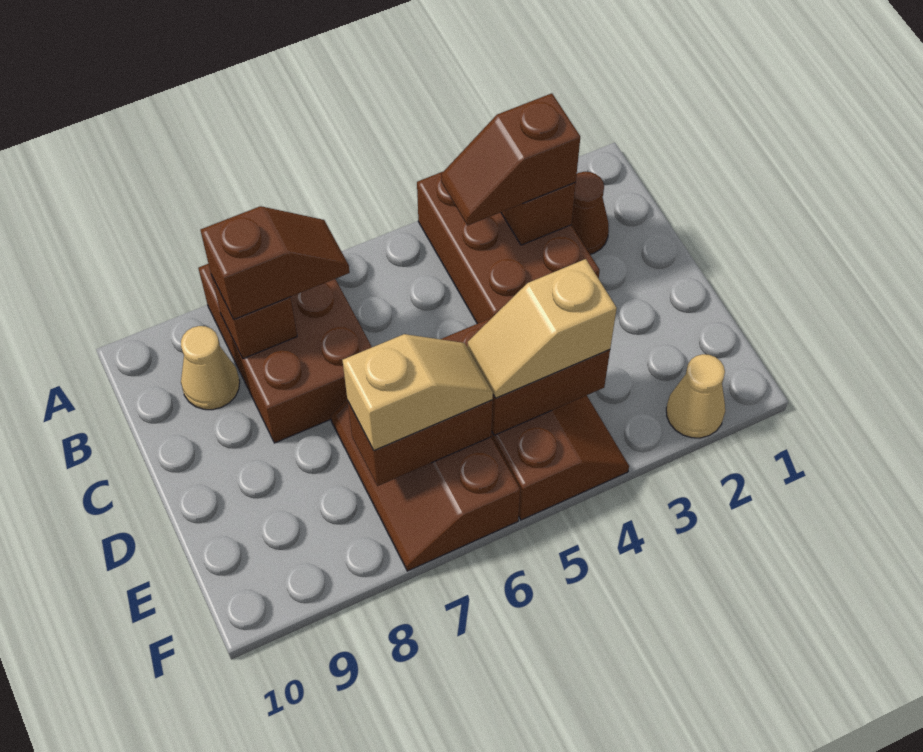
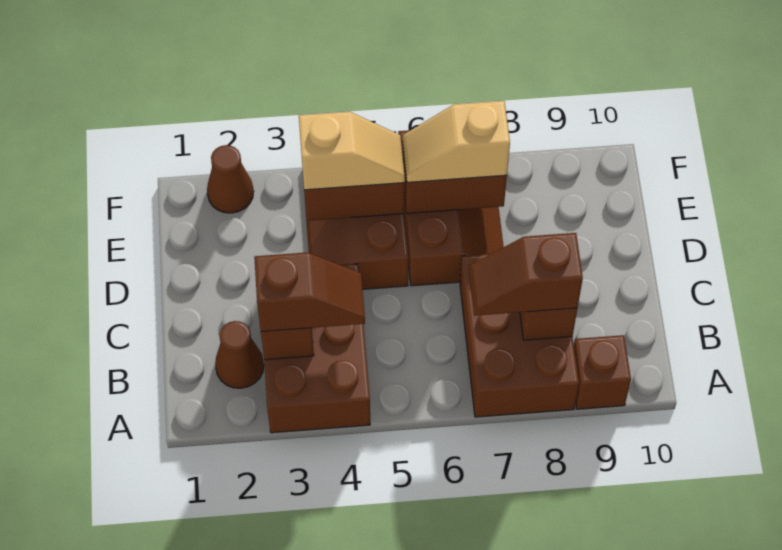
none -> brown 1x1 brick [574,335,631,409]
tan 1x1 cone [181,326,240,410] -> none
tan 1x1 cone [666,354,725,438] -> brown 1x1 cone [207,145,254,213]

